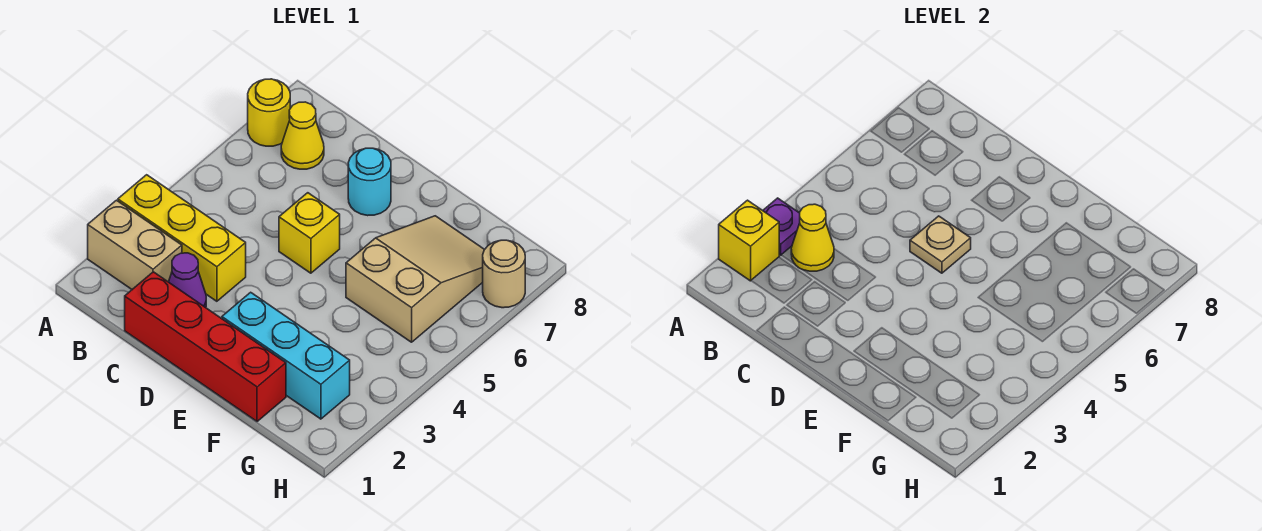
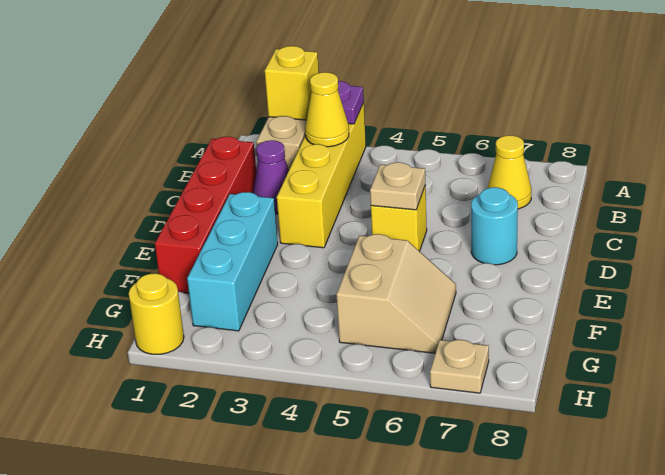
yellow 1x3 brick [118,175,246,301] -> yellow 1x4 brick [277,103,366,248]
yellow 1x1 round brick [248,79,290,146] -> yellow 1x1 round brick moved to [129,274,184,354]
tan 2x3 slope [346,216,485,342] -> tan 2x2 slope [336,234,456,353]
tan 1x1 round brick [483,240,525,308] -> tan 1x1 plate [430,340,489,393]

